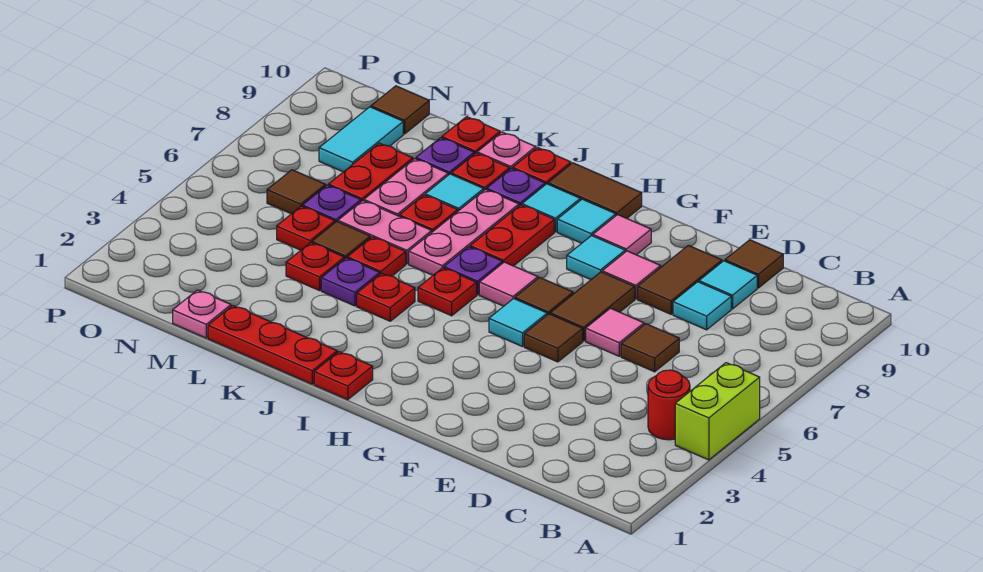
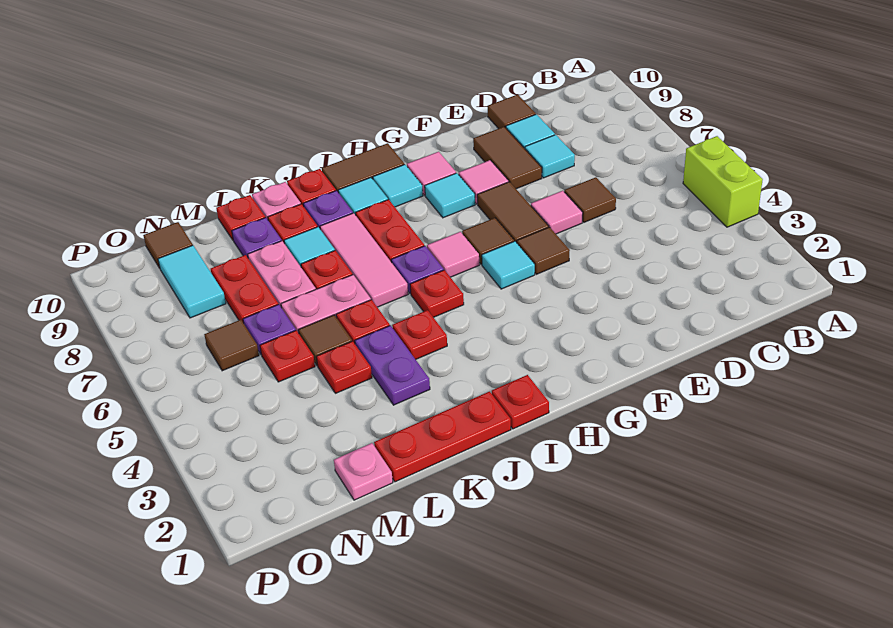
red 1x1 round brick [648,370,690,440] -> none
pink 1x3 plate [409,189,519,275] -> pink 1x3 tile [320,213,408,307]
purple 1x1 plate [321,258,380,306] -> purple 1x2 plate [355,326,430,405]

